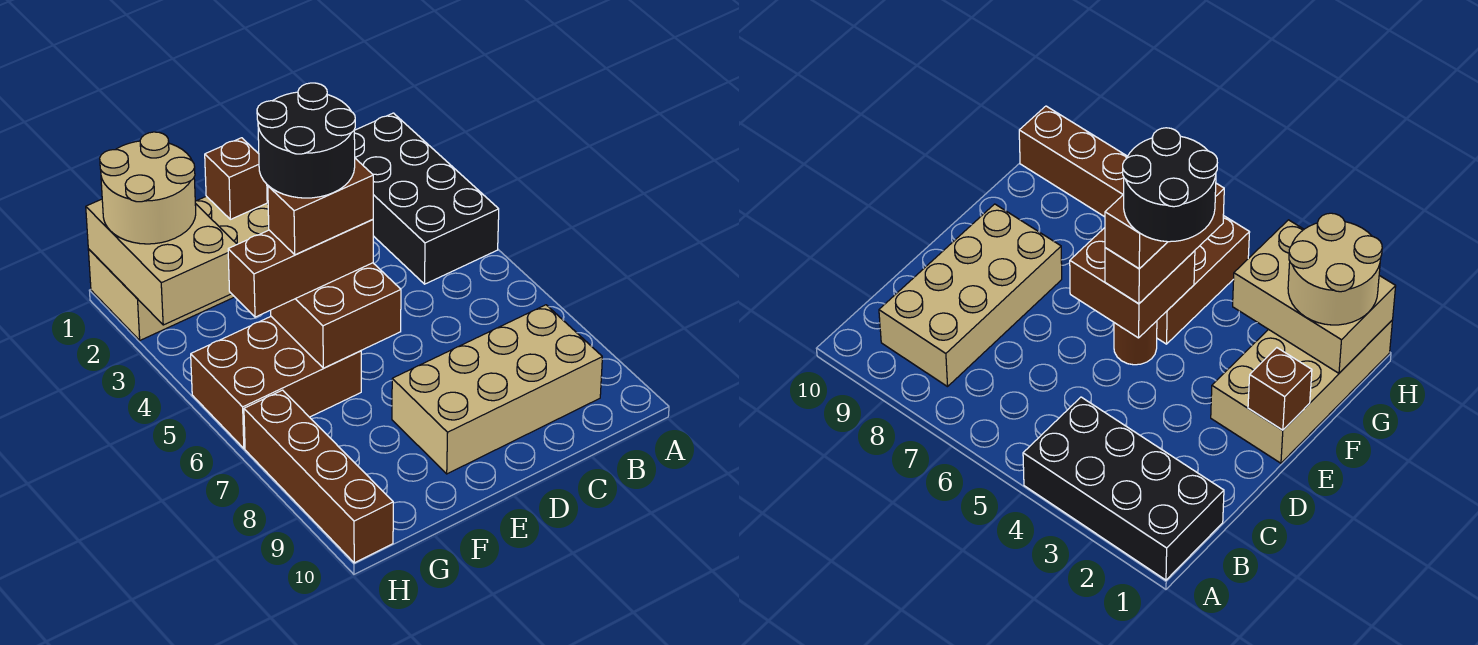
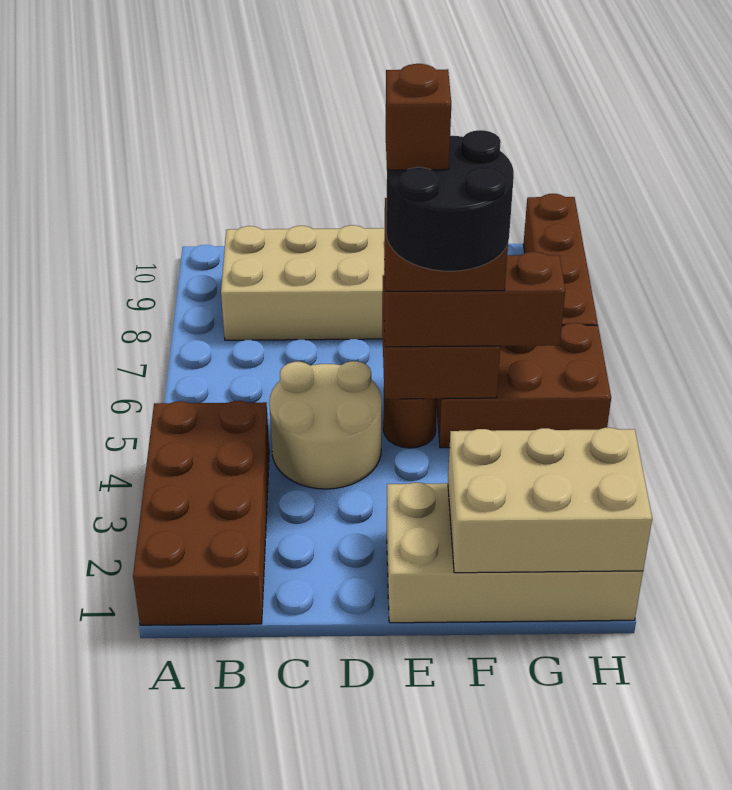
black 2x4 brick [354,113,499,284] -> brown 2x4 brick [133,401,269,625]
brown 1x1 brick [205,138,267,219] -> brown 1x1 brick moved to [386,64,451,170]
tan 2x3 brick [86,199,237,325] -> tan 2x3 brick turned to [448,428,652,573]
tan 2x2 round brick [100,132,196,244] -> tan 2x2 round brick moved to [269,361,382,489]

